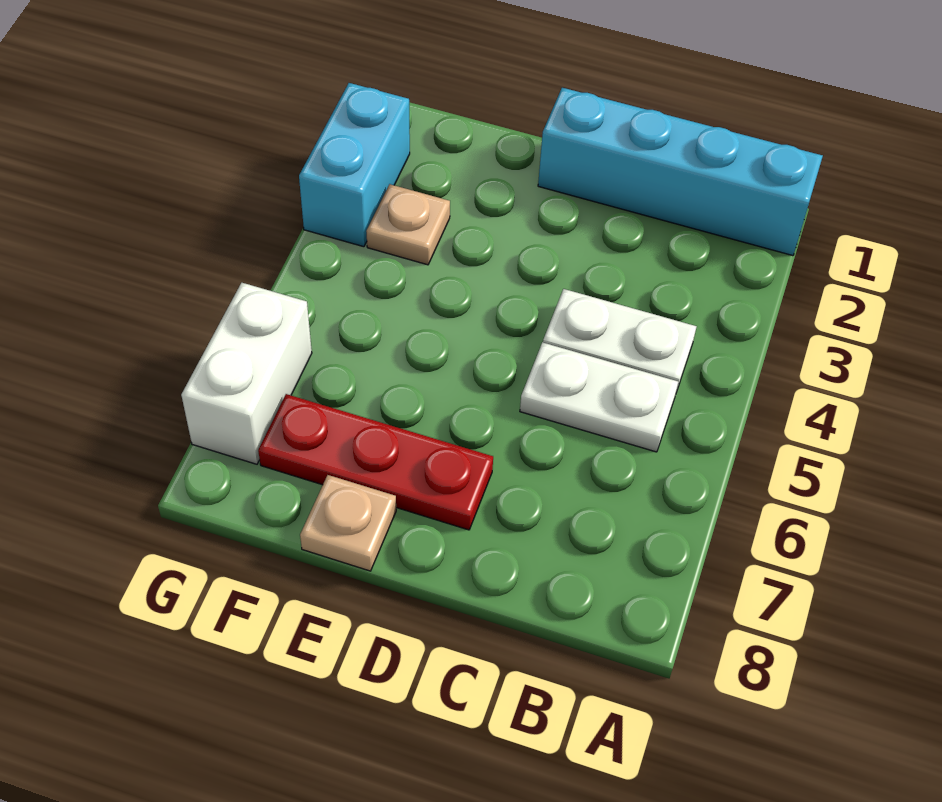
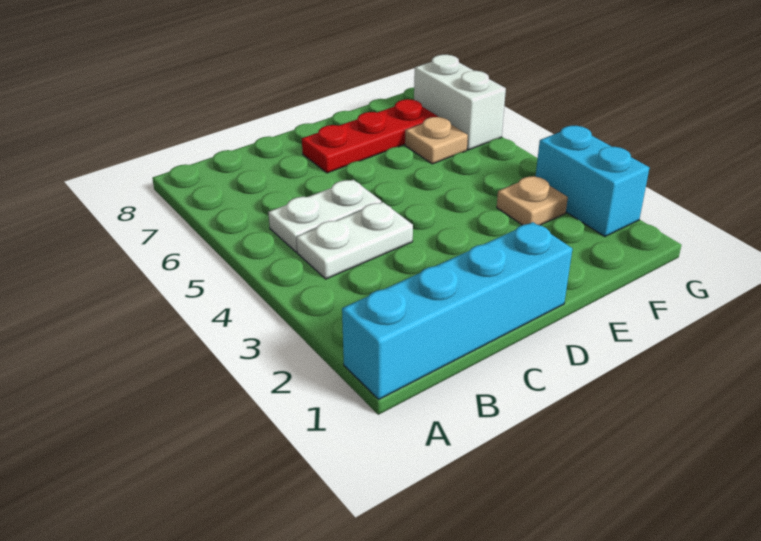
tan 1x1 plate [300,475,396,571] -> tan 1x1 plate moved to [405,117,468,164]

